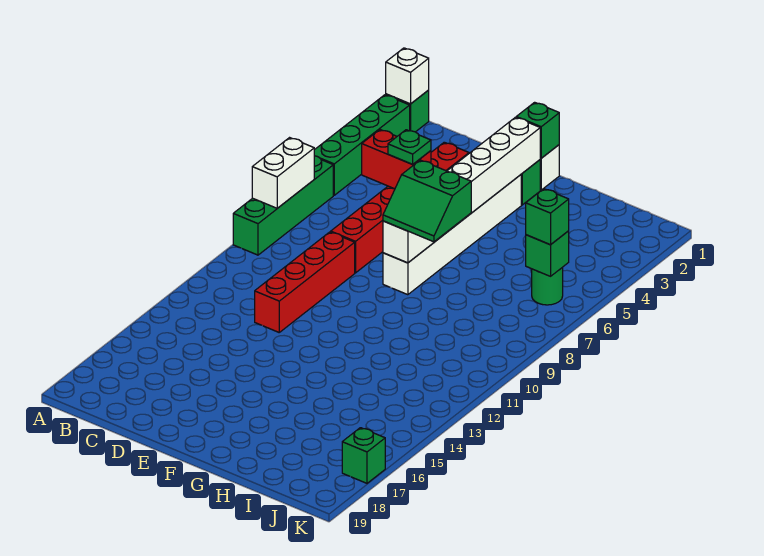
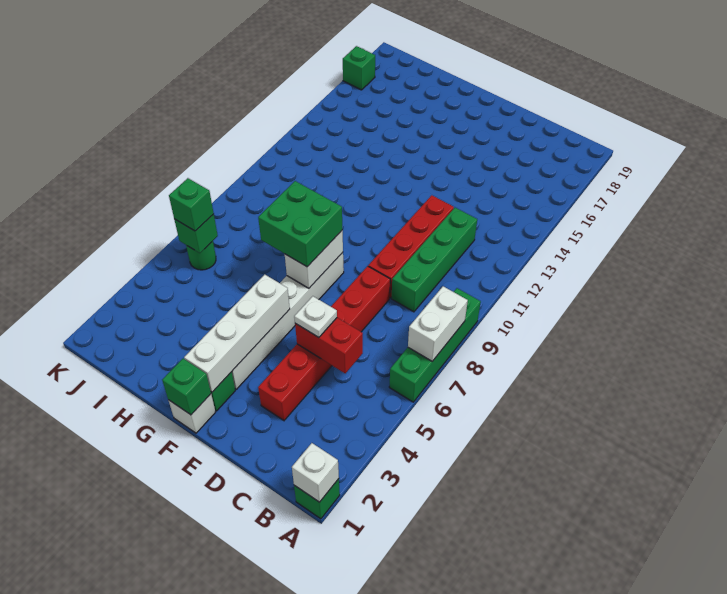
green 1x4 brick [314,95,410,195] -> green 1x4 brick moved to [392,208,477,312]
green 1x1 plate [388,130,431,164] -> white 1x1 plate [294,296,337,337]
green 2x2 slope [383,160,471,242] -> green 2x2 brick [258,181,342,267]

